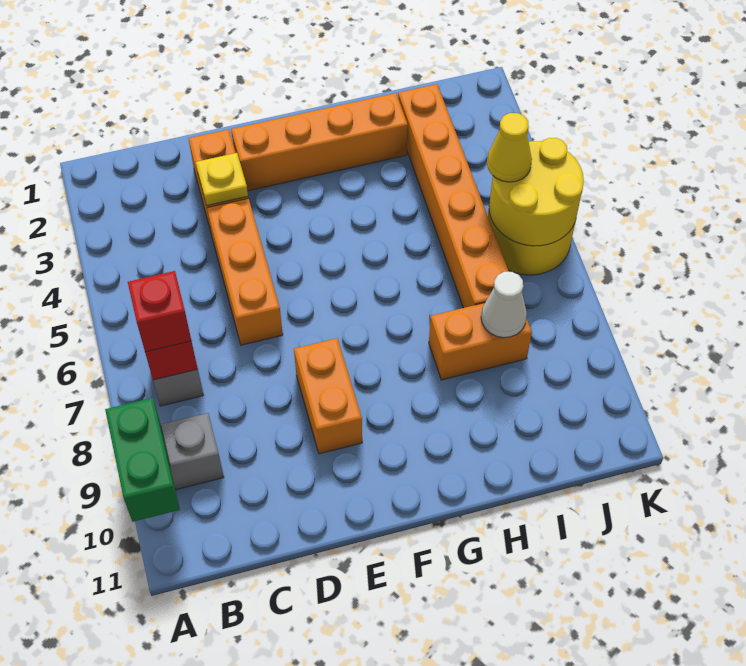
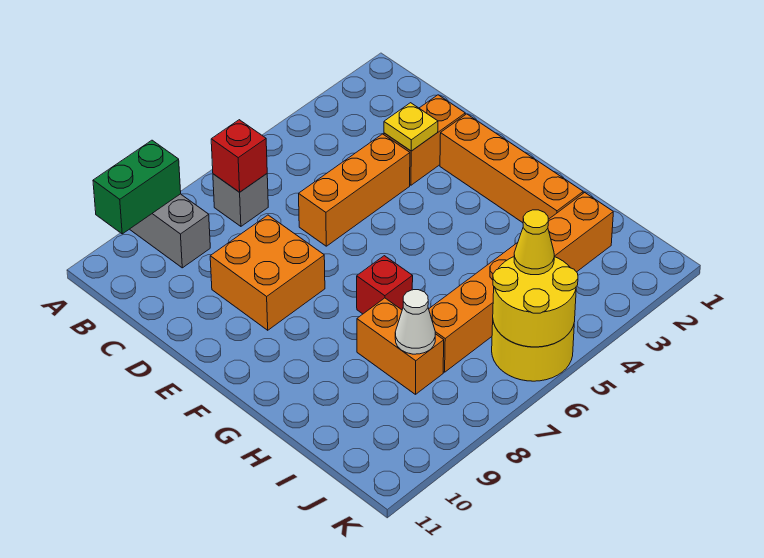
red 1x1 brick [128,271,191,352] -> red 1x1 brick moved to [357,256,413,314]
orange 1x2 brick [294,338,362,454] -> orange 2x2 brick [210,215,325,330]

